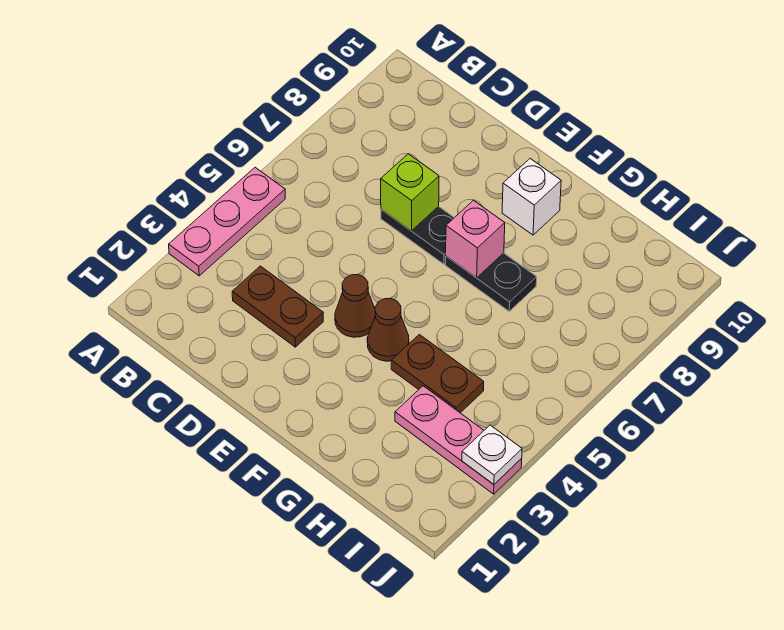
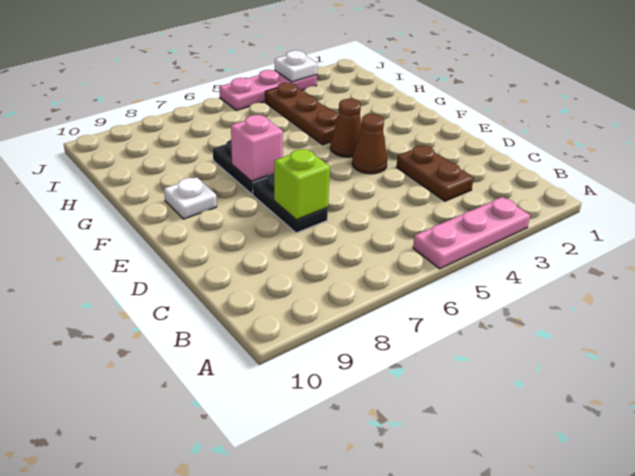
white 1x1 brick [502,159,561,235] -> white 1x1 plate [164,177,217,219]
brown 1x2 plate [391,334,484,413] -> brown 1x3 plate [265,82,338,145]
pink 1x3 plate [395,386,522,494] -> pink 1x3 plate turned to [220,70,317,110]

